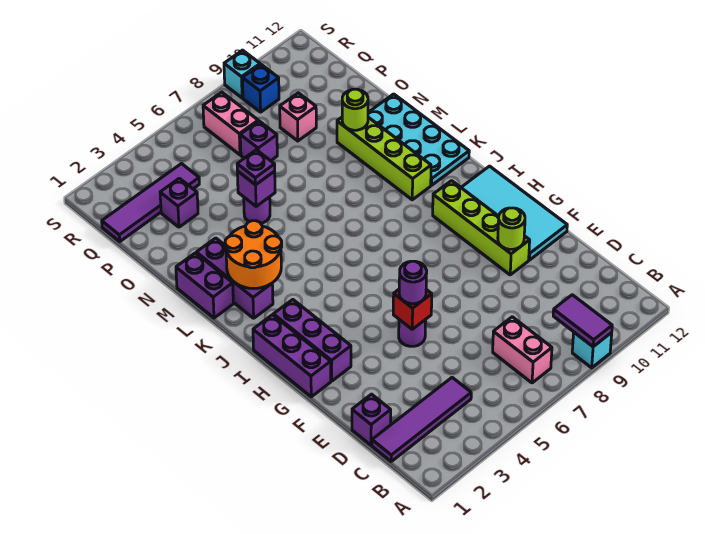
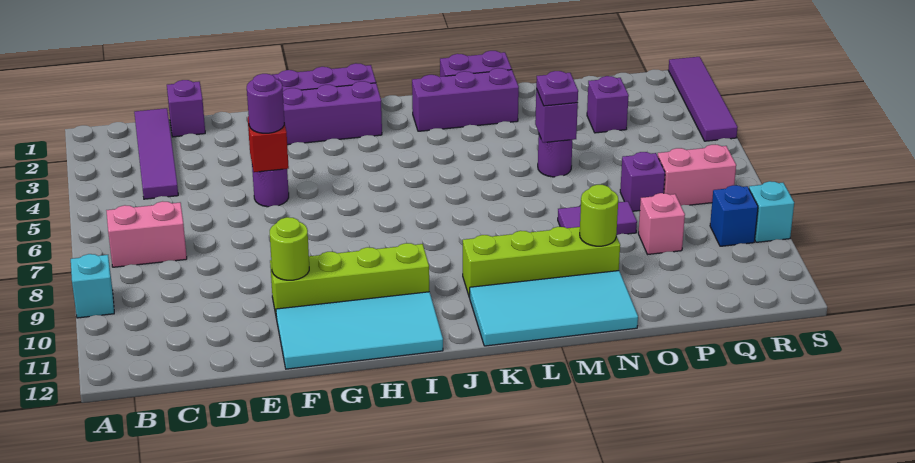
purple 1x2 tile [553,295,612,347] -> purple 1x2 tile moved to [558,201,637,235]
orange 2x2 round brick [225,221,282,288] -> none
cyan 2x4 plate [368,94,469,185] -> cyan 2x4 tile [470,271,638,346]
purple 1x4 tile [102,164,199,242] -> purple 1x4 tile moved to [668,57,738,141]

